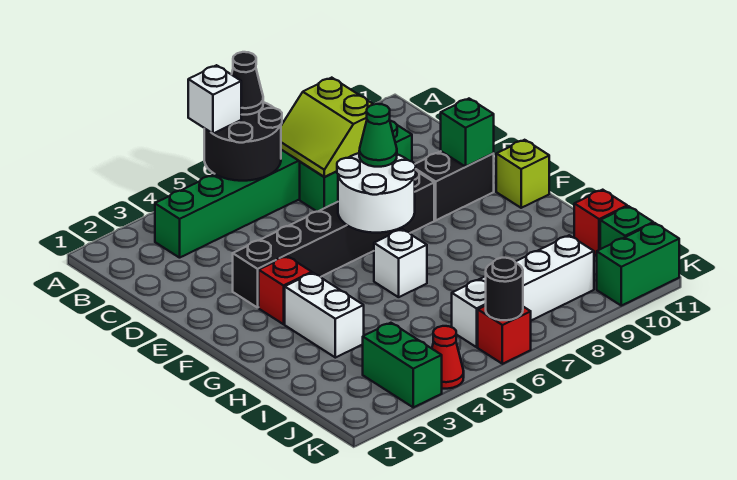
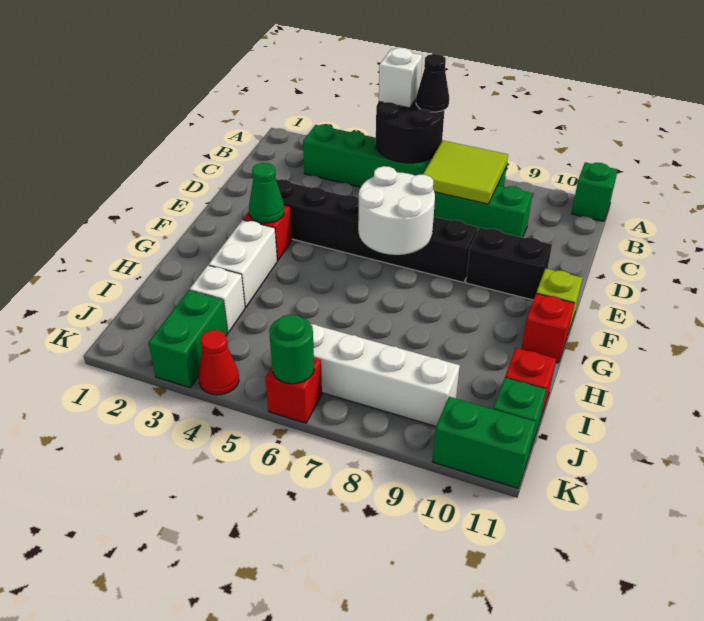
lime 2x2 slope [281,78,374,177] -> lime 2x2 tile [423,140,508,204]
green 1x1 cone [359,104,397,167] -> green 1x1 cone moved to [249,163,284,223]
green 1x1 brick [441,99,494,167] -> green 1x1 brick moved to [571,162,618,221]
white 1x1 brick [374,229,427,297] -> white 1x1 brick moved to [190,265,245,333]
none -> red 1x1 brick [521,293,574,363]
black 1x1 round brick [486,258,523,320] -> green 1x1 round brick [269,314,314,384]

